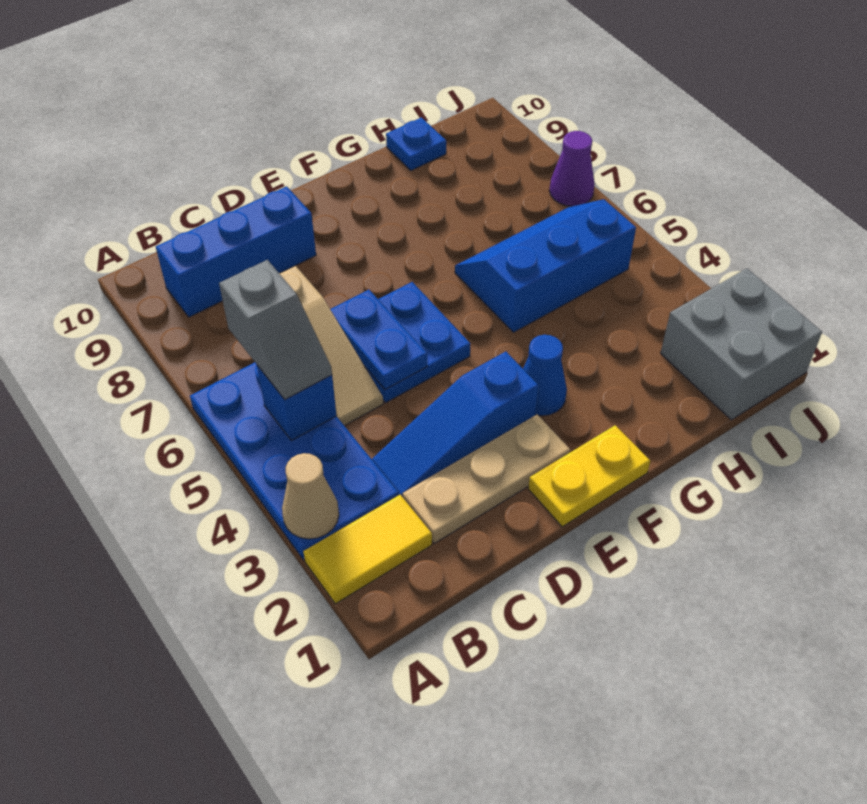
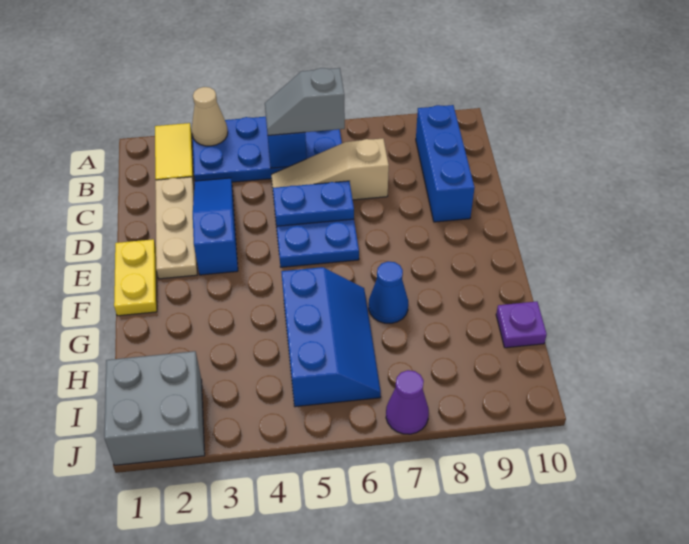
blue 1x1 cone [523,335,567,416] -> blue 1x1 cone moved to [369,261,408,323]
blue 1x1 plate [386,117,446,170] -> purple 1x1 plate [496,301,547,348]

